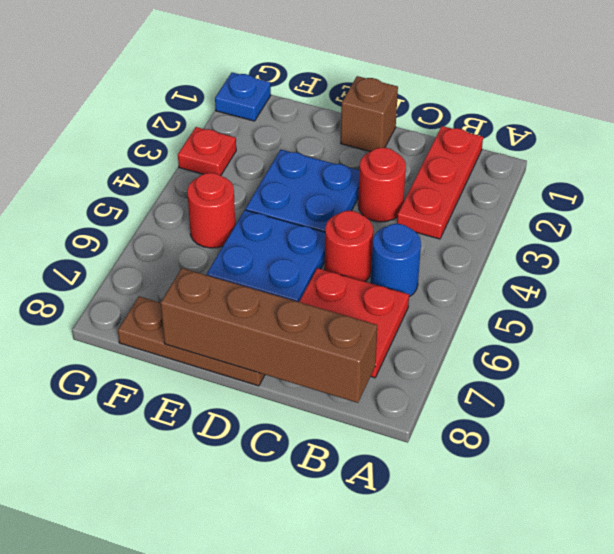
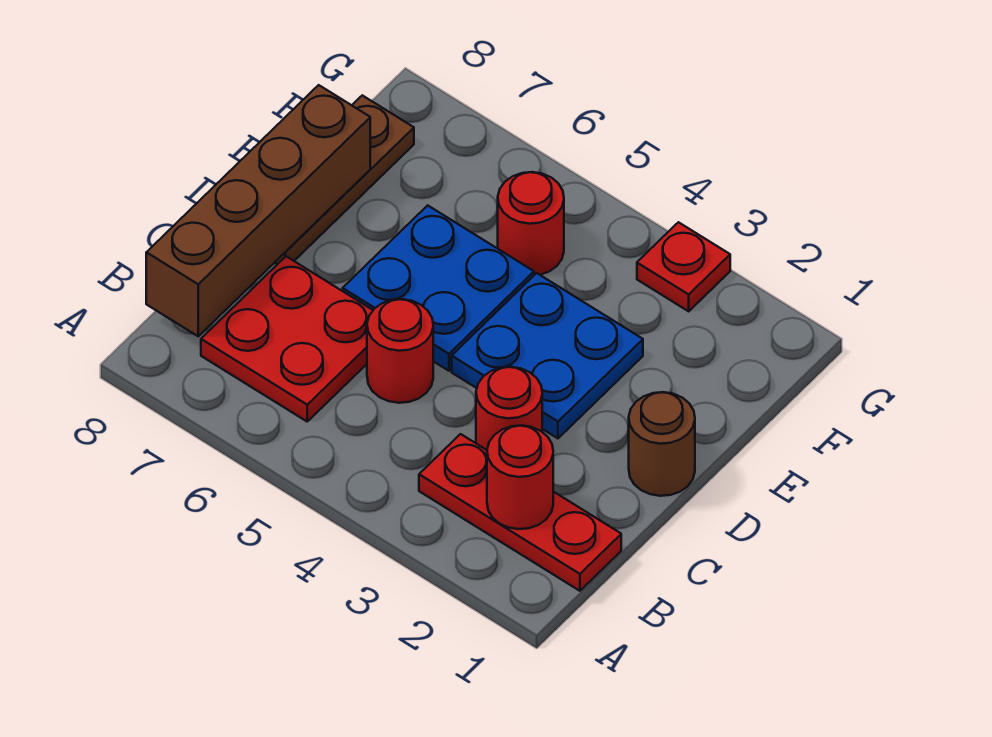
none -> red 1x1 round brick [487,425,553,529]
blue 1x1 round brick [371,224,421,297] -> none
brown 1x1 brick [341,76,398,151] -> brown 1x1 round brick [629,392,695,496]
blue 1x1 plate [215,72,271,121] -> none

